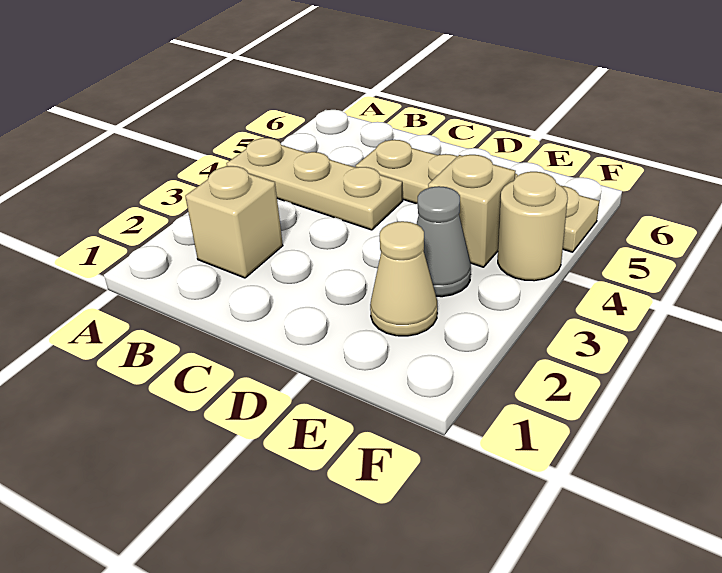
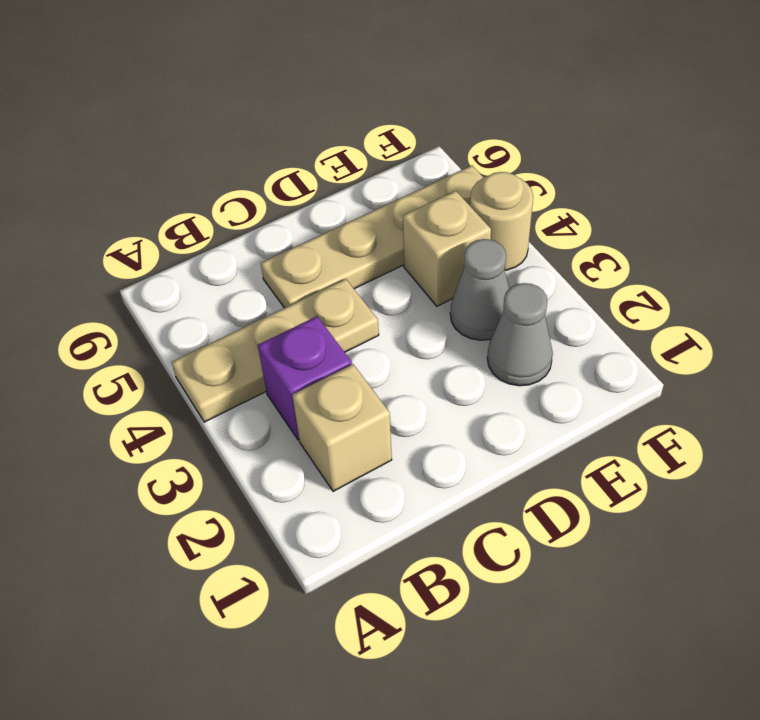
none -> purple 1x1 brick [258,316,352,440]
tan 1x1 cone [370,221,437,336] -> grey 1x1 cone [487,283,553,386]

